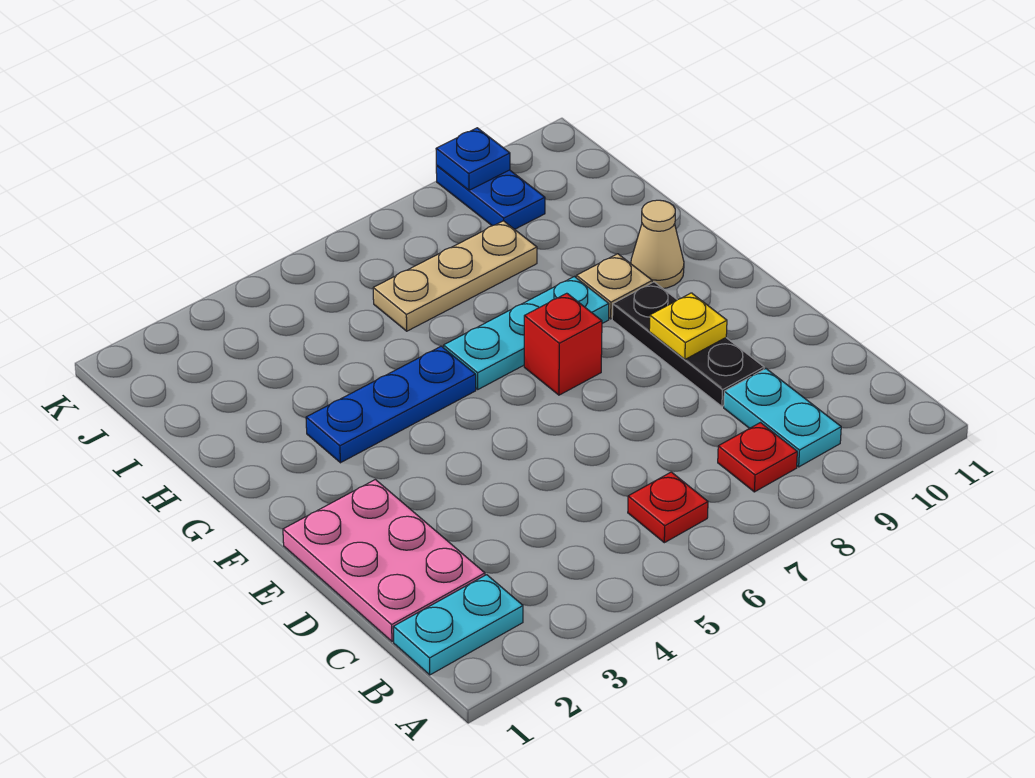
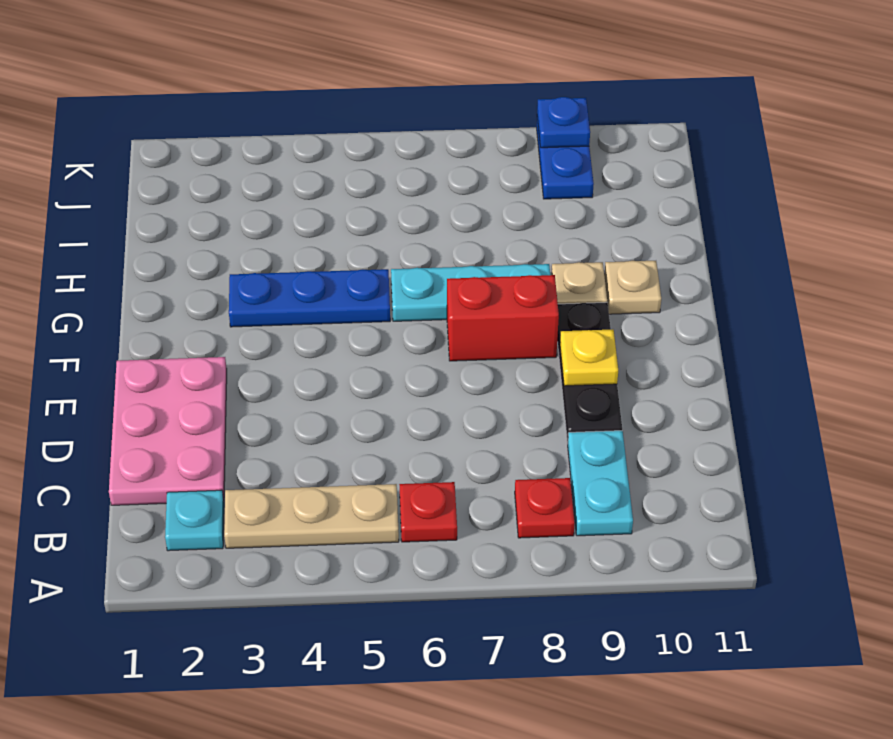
cyan 1x2 plate [393,575,523,675] -> cyan 1x1 plate [165,490,224,551]
red 1x1 brick [524,293,602,395] -> red 1x2 brick [447,275,559,361]
tan 1x1 cone [631,200,684,288] -> tan 1x1 plate [604,261,661,314]
tan 1x3 plate [373,221,537,331] -> tan 1x3 plate moved to [224,484,399,548]

